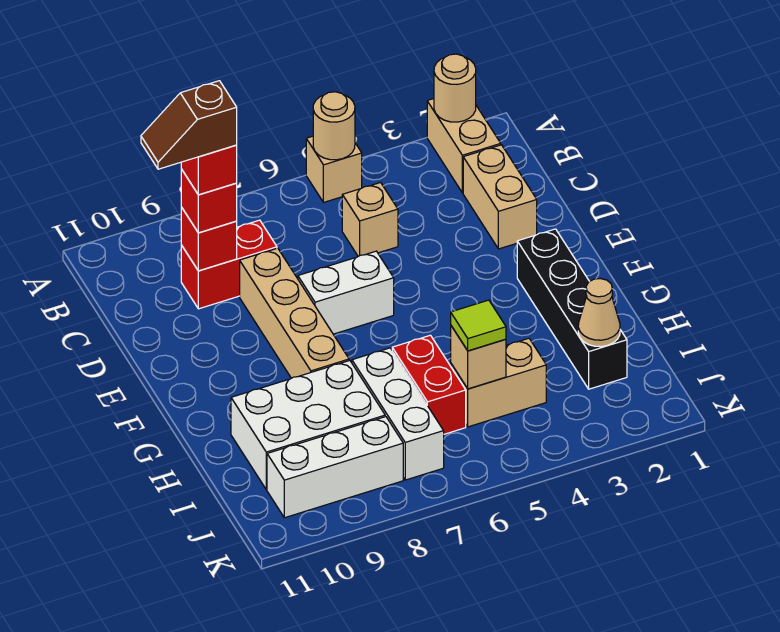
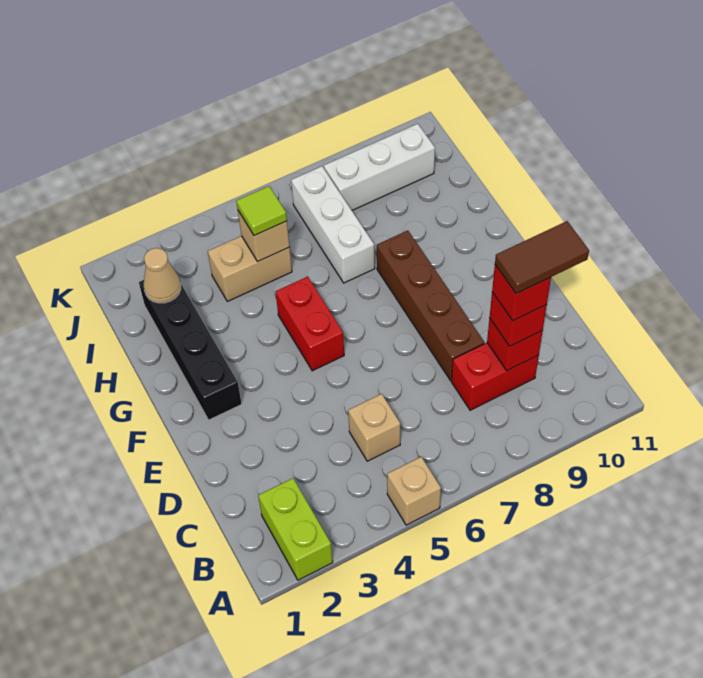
tan 1x2 brick [427,99,501,193] -> lime 1x2 brick [258,478,333,580]
tan 1x1 round brick [434,54,476,122] -> none
tan 1x1 round brick [313,92,355,160] -> none
tan 1x2 brick [463,145,537,249] -> none
brown 1x2 slope [141,81,237,169] -> brown 1x2 tile [495,221,589,294]
tan 1x4 brick [240,248,349,378] -> brown 1x4 brick [377,230,484,381]
white 1x2 brick [298,251,394,334] -> none
red 1x2 brick [392,335,466,434] -> red 1x2 brick moved to [276,276,344,371]
white 2x3 brick [231,361,385,490] -> none

